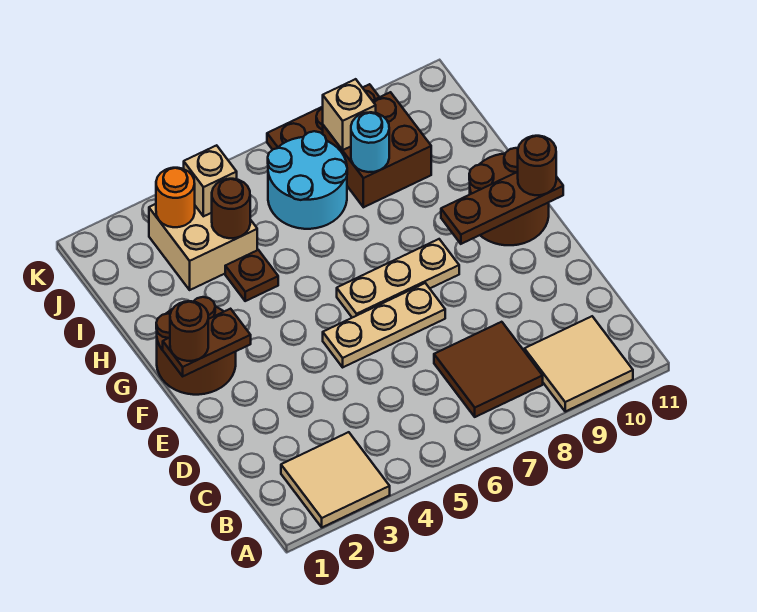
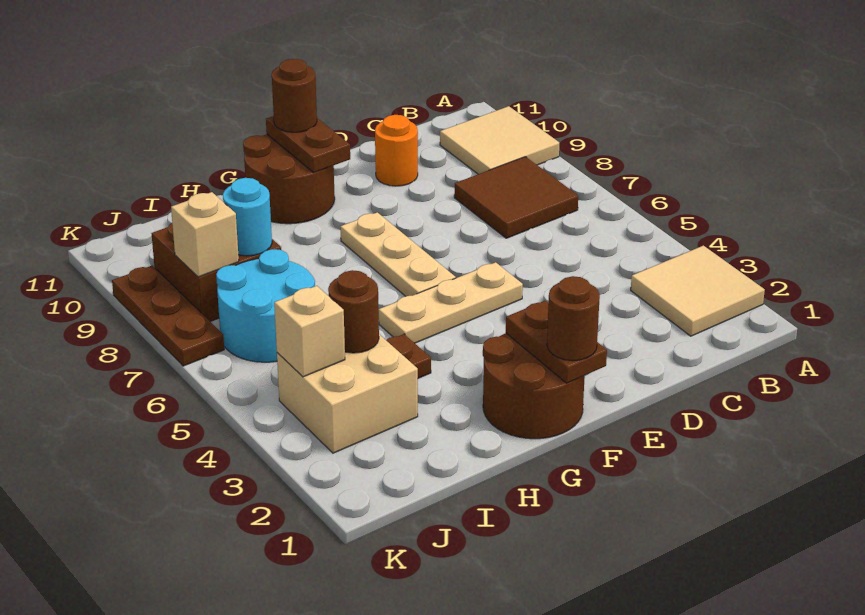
tan 1x3 plate [323,283,445,367] -> tan 1x3 plate turned to [379,262,523,343]
brown 1x3 plate [441,172,563,244] -> brown 1x2 plate [266,116,350,173]
orange 1x1 round brick [156,168,195,227] -> orange 1x1 round brick moved to [375,115,418,186]

